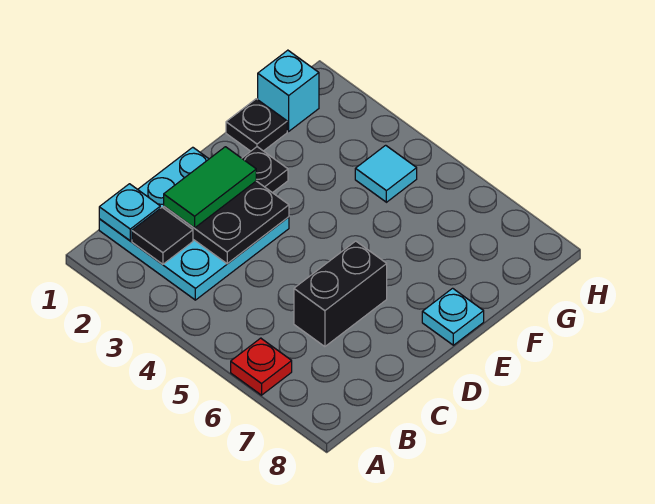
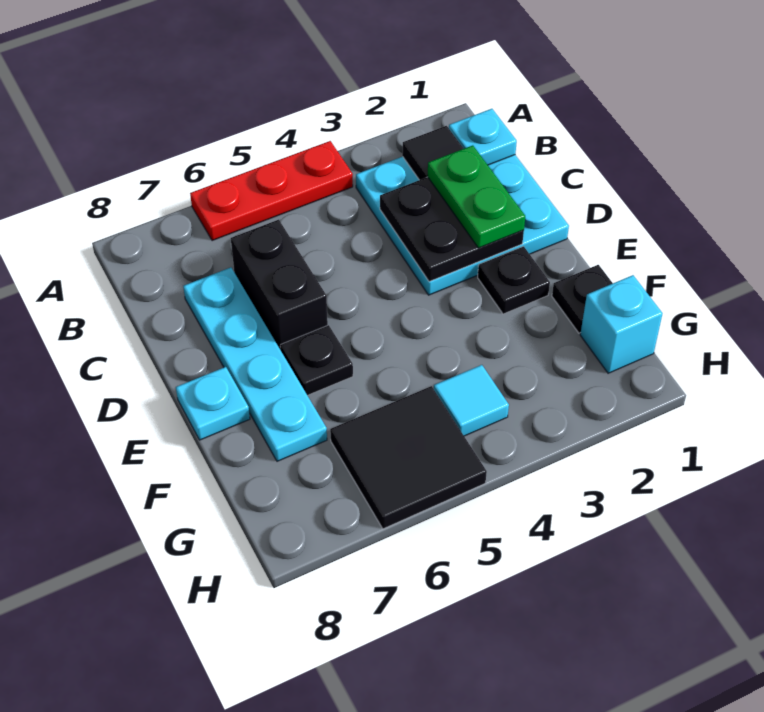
red 1x1 plate [231,338,292,395] -> red 1x3 plate [190,141,353,241]
green 1x2 tile [164,147,256,228] -> green 1x2 plate [428,145,525,248]
none -> cyan 1x4 plate [183,267,327,461]
none -> black 1x1 plate [280,325,353,395]
none -> black 2x2 tile [330,386,487,529]

